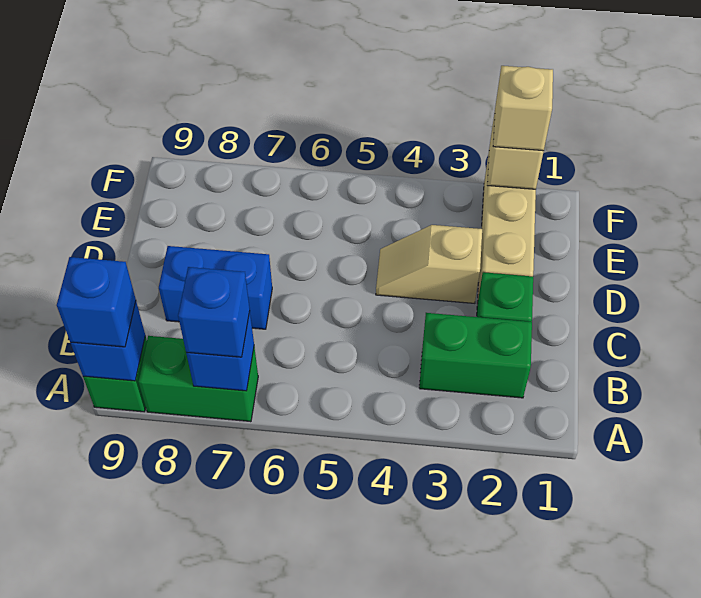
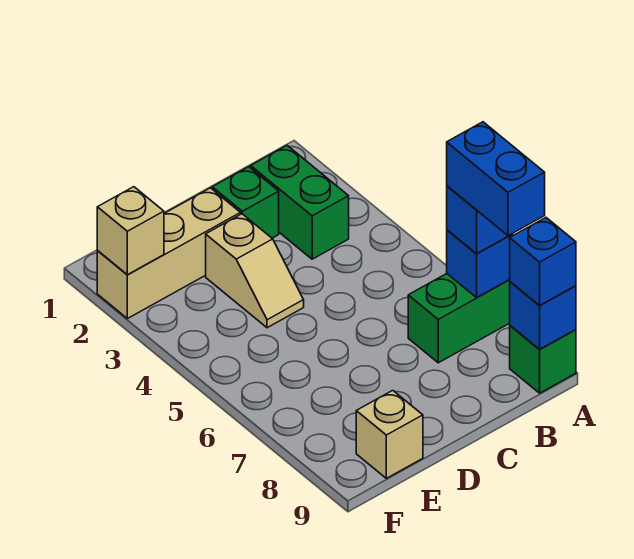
green 1x2 brick [138,336,258,422] -> green 1x2 brick turned to [408,274,510,363]
blue 1x2 brick [159,246,272,329] -> blue 1x2 brick moved to [447,122,545,236]
tan 1x1 brick [493,66,553,151] -> tan 1x1 brick moved to [356,390,423,478]

